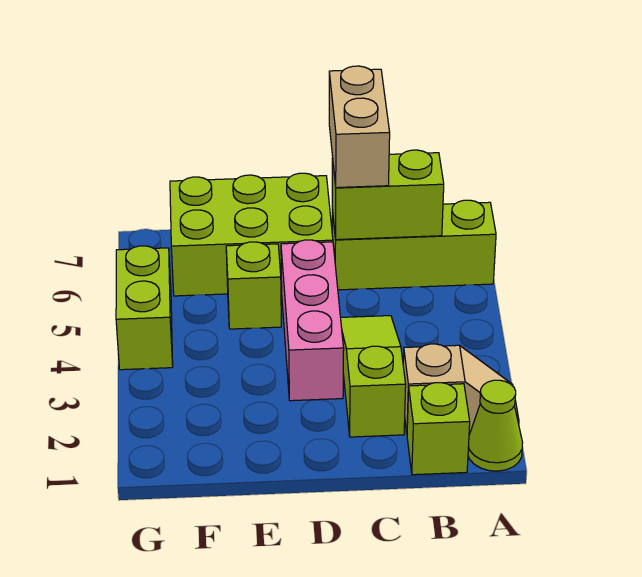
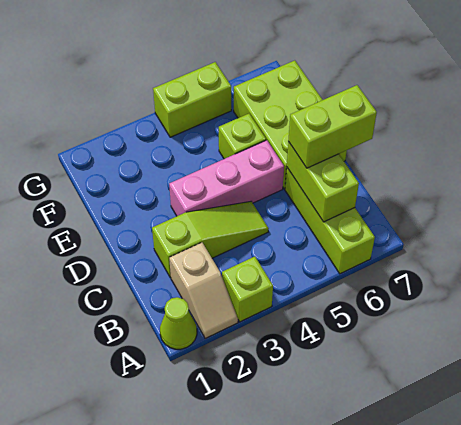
lime 1x1 brick [407,383,470,475] -> lime 1x1 brick moved to [222,257,273,322]
tan 1x2 brick [329,66,390,188] -> lime 1x2 brick [288,85,377,168]

